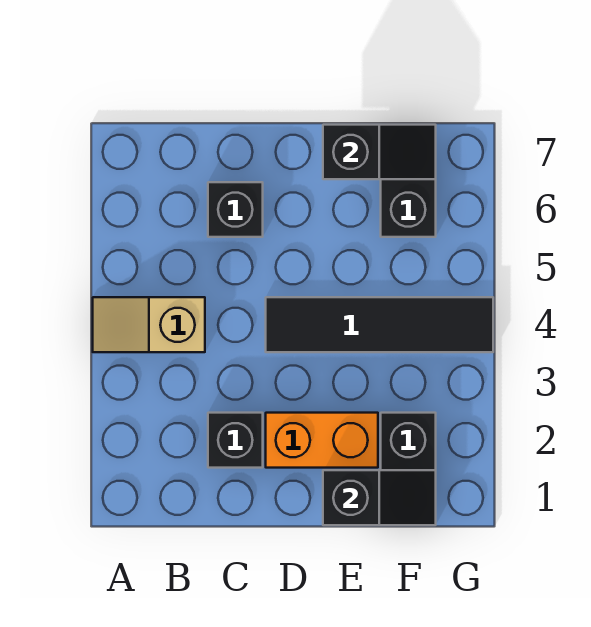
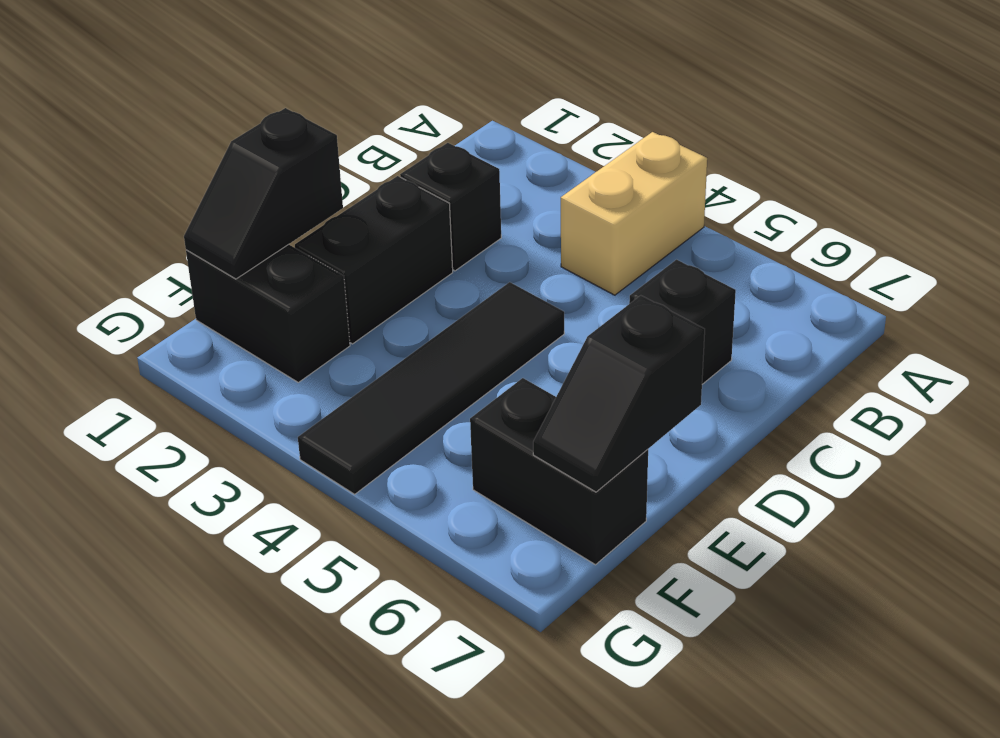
tan 1x2 slope [93,297,205,352] -> tan 1x2 brick [561,132,707,295]
orange 1x2 brick [266,413,378,468] -> black 1x2 brick [295,176,453,344]

